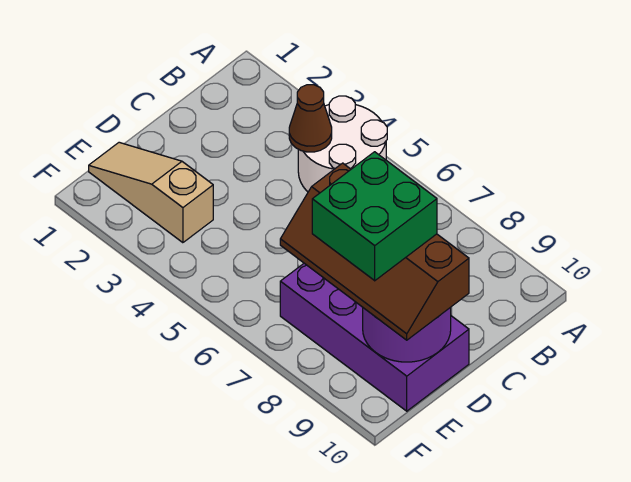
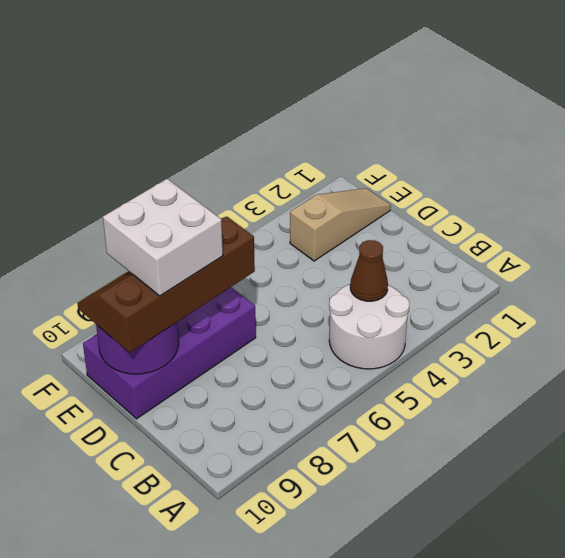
green 2x2 brick [312,152,437,281] -> white 2x2 brick [103,179,223,296]

